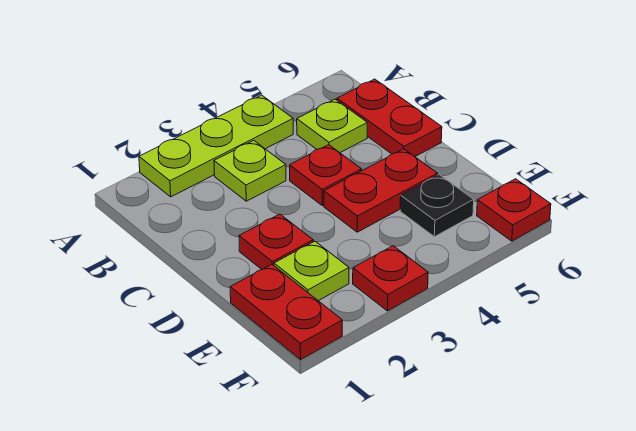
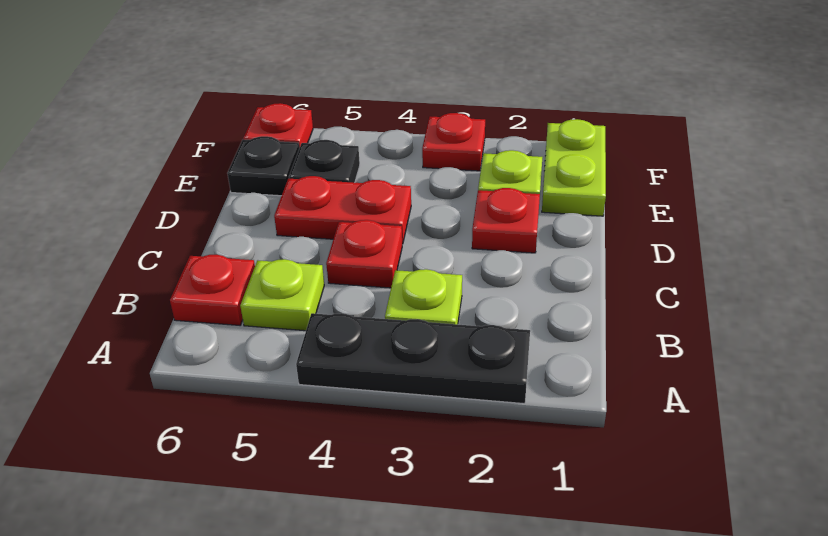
lime 1x3 plate [139,95,293,197] -> black 1x3 plate [296,313,530,404]
red 1x2 plate [337,79,442,157] -> red 1x1 plate [170,255,255,325]
red 1x2 plate [230,264,342,360] -> lime 1x2 plate [542,119,606,216]
none -> black 1x1 plate [227,136,299,196]

